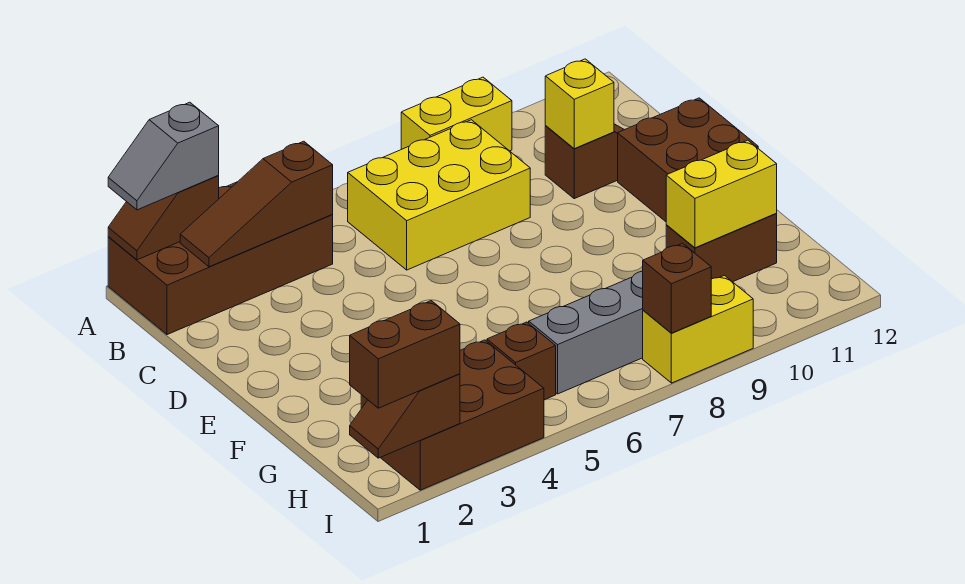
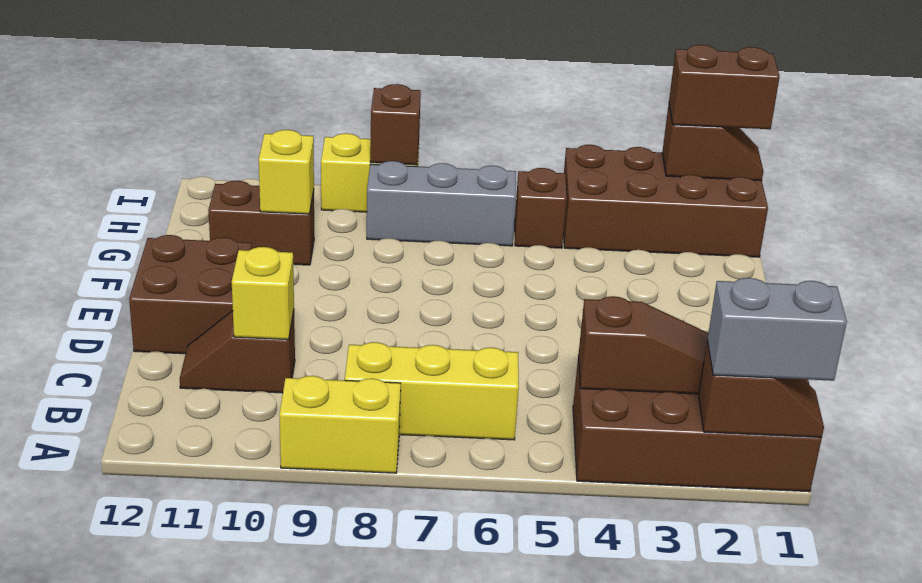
grey 1x2 slope [108,102,219,210] -> grey 1x2 brick [707,278,847,381]
yellow 2x3 brick [348,120,530,270] -> yellow 1x3 brick [345,342,519,440]
yellow 1x2 brick [666,140,777,248] -> yellow 1x1 brick [259,130,314,214]
brown 2x3 brick [361,340,544,490] -> brown 2x4 brick [564,145,768,257]

